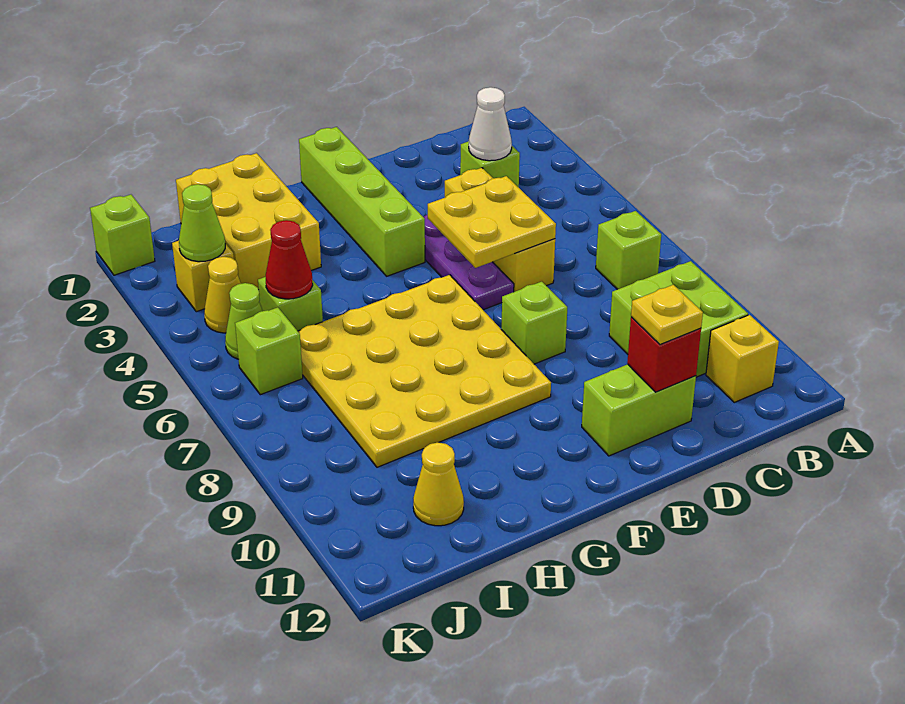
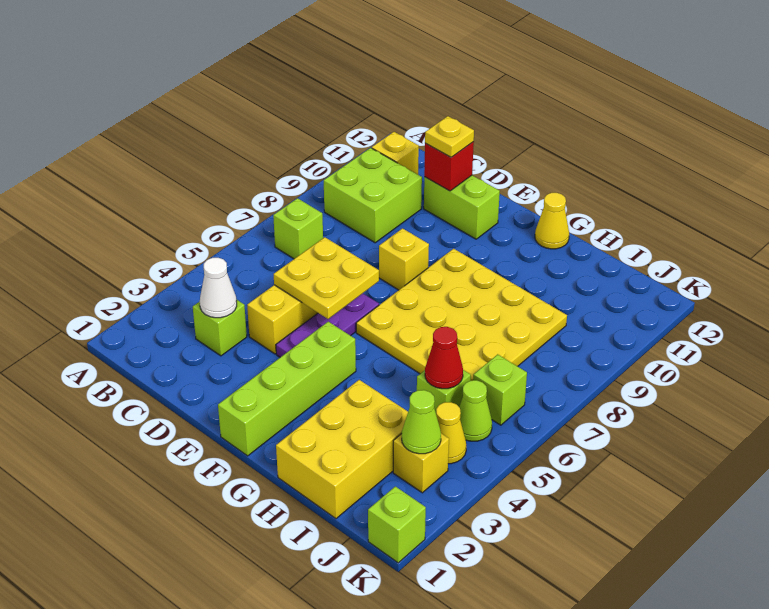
lime 1x1 brick [501,282,567,364] -> yellow 1x1 brick [379,228,429,290]
yellow 1x1 cone [413,442,464,526] -> yellow 1x1 cone moved to [535,193,569,249]

